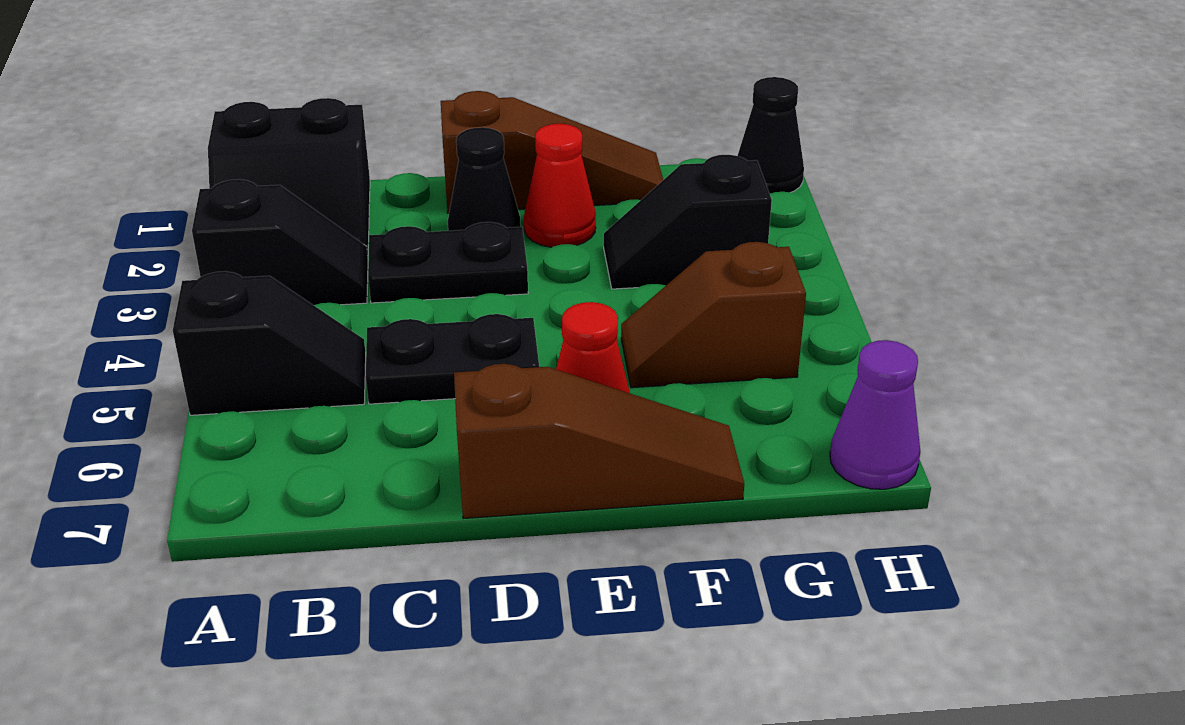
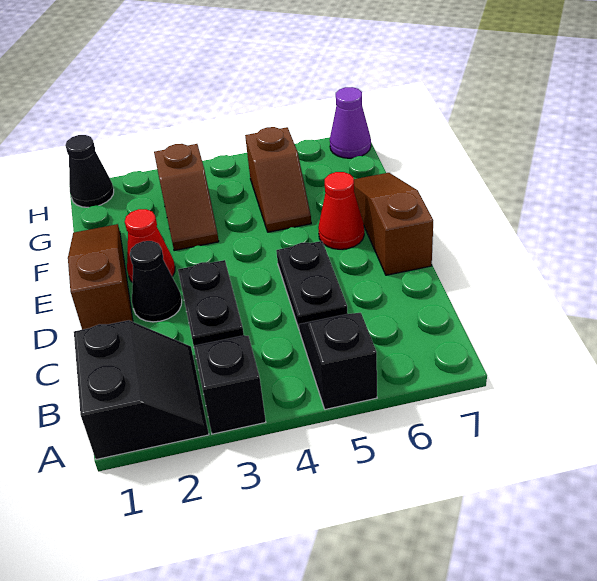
black 1x2 slope [604,155,772,289] -> brown 1x2 slope [154,144,219,251]

